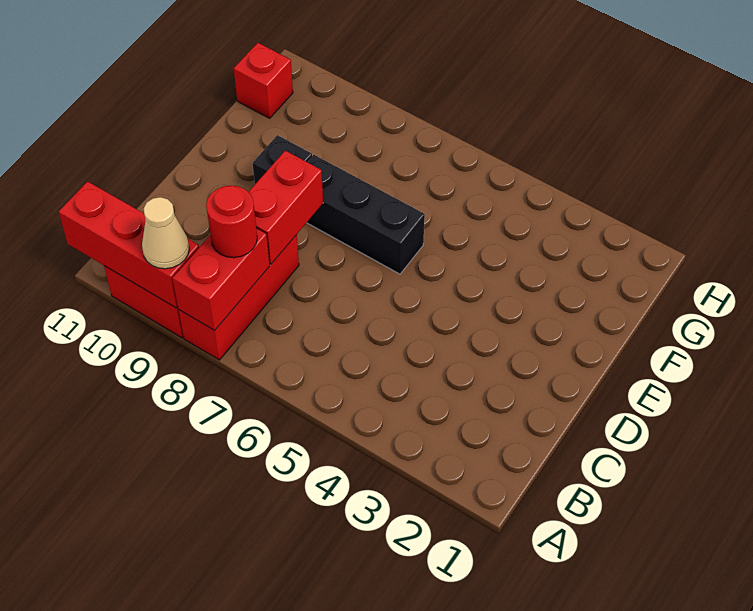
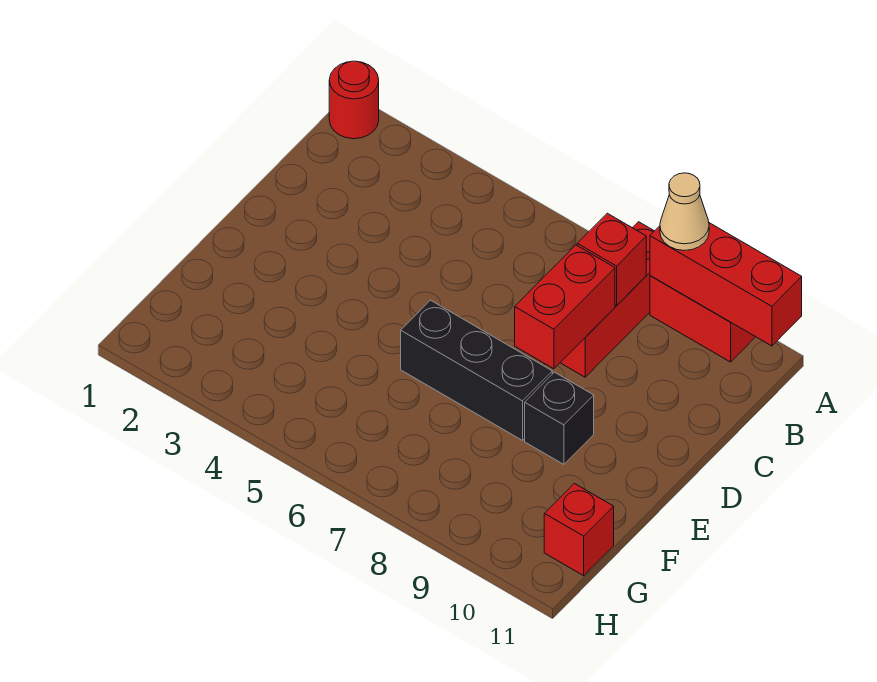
red 1x2 brick [173,228,270,330] -> red 1x1 brick [577,213,646,306]
red 1x1 round brick [206,185,257,258] -> red 1x1 round brick moved to [329,61,379,139]

